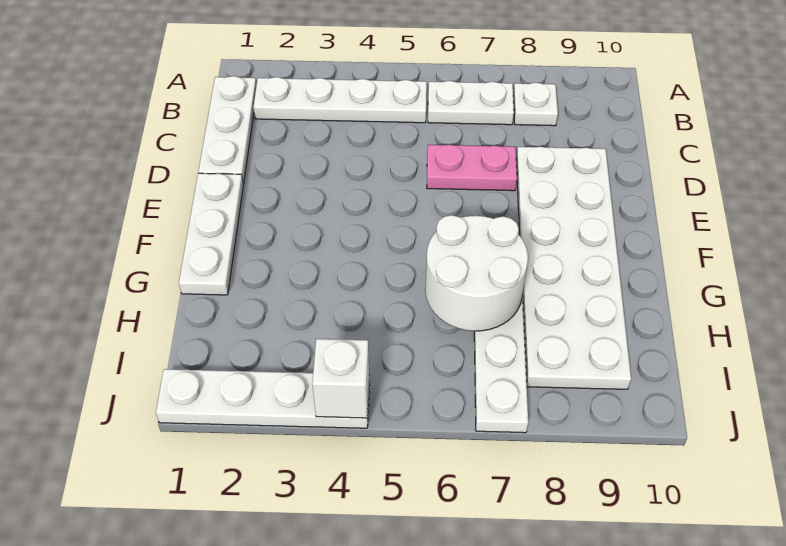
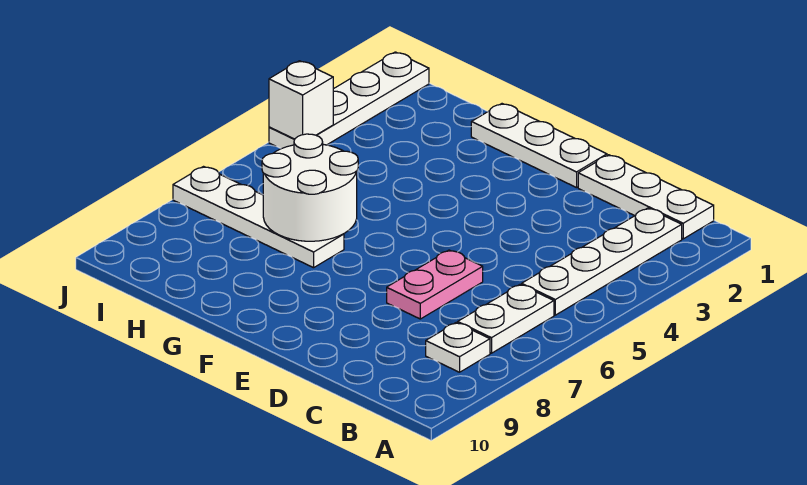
white 2x6 plate [516,147,631,389] -> none

